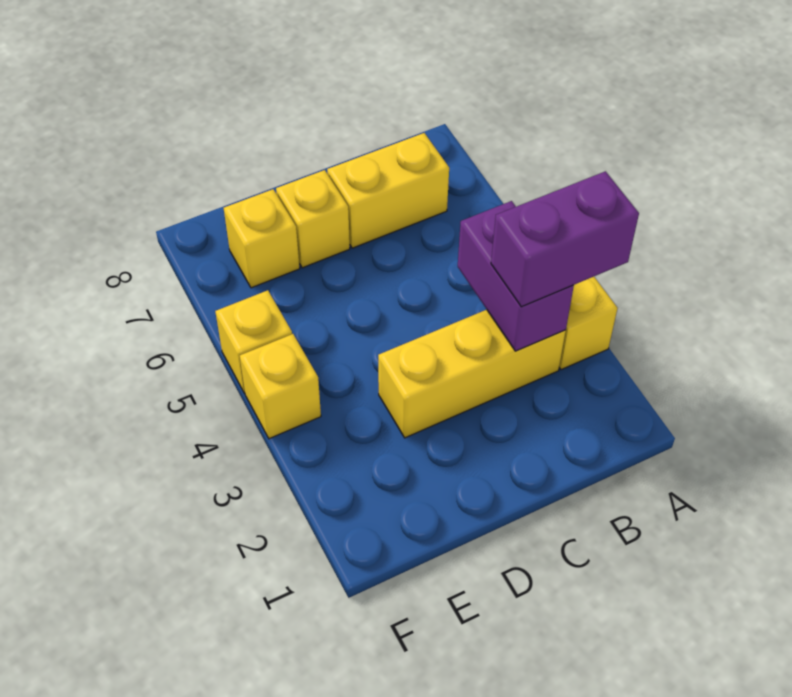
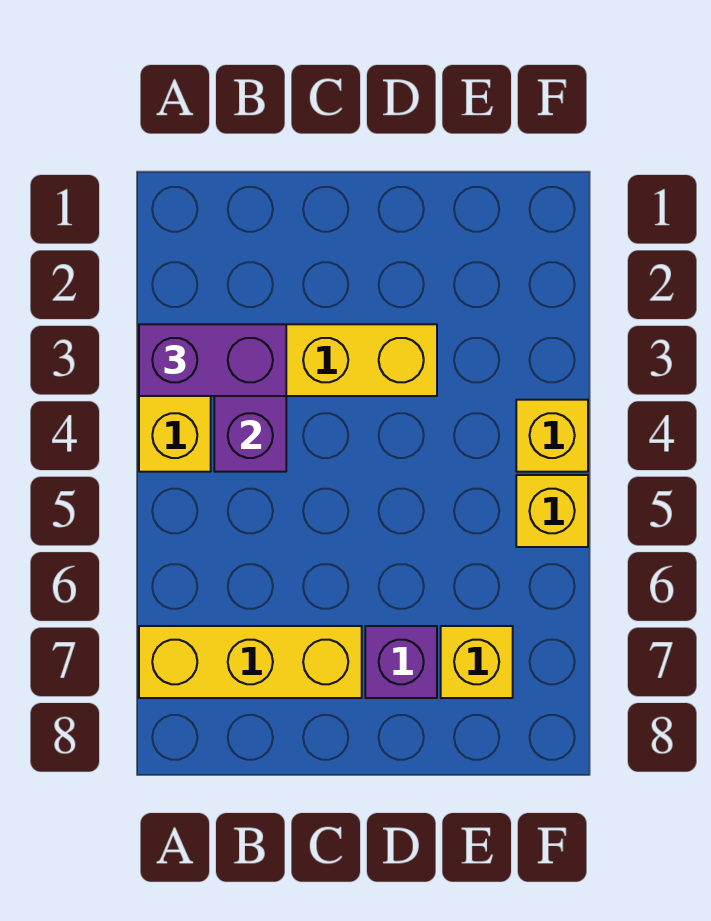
yellow 1x2 brick [327,133,449,248] -> yellow 1x3 brick [139,626,362,698]
yellow 1x1 brick [276,170,350,268] -> purple 1x1 brick [365,626,437,698]

